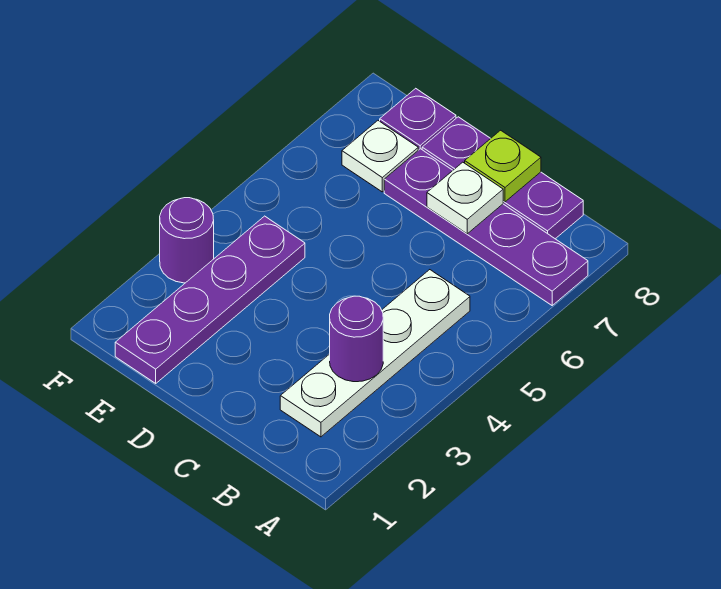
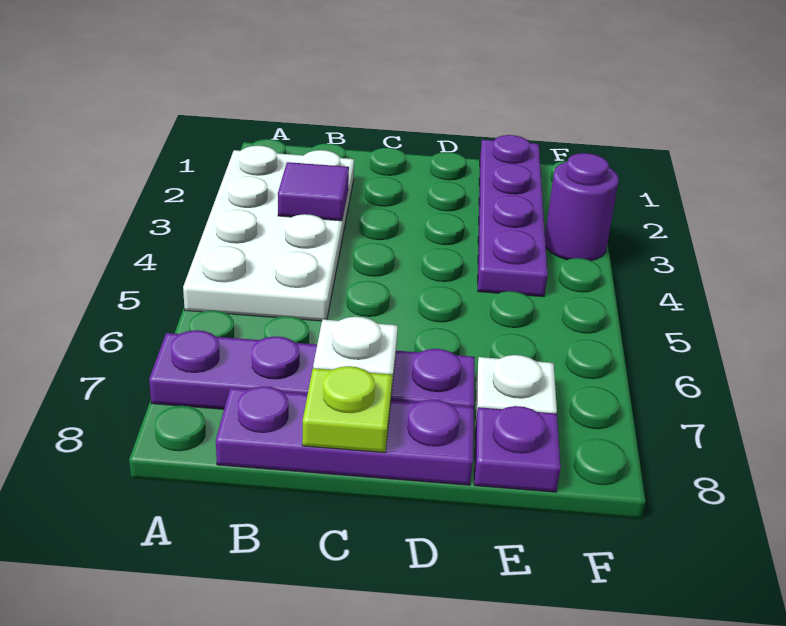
white 1x4 plate [280,270,470,437] -> white 2x4 plate [183,146,354,321]
purple 1x1 round brick [330,296,383,382] -> purple 1x1 tile [278,162,349,221]

